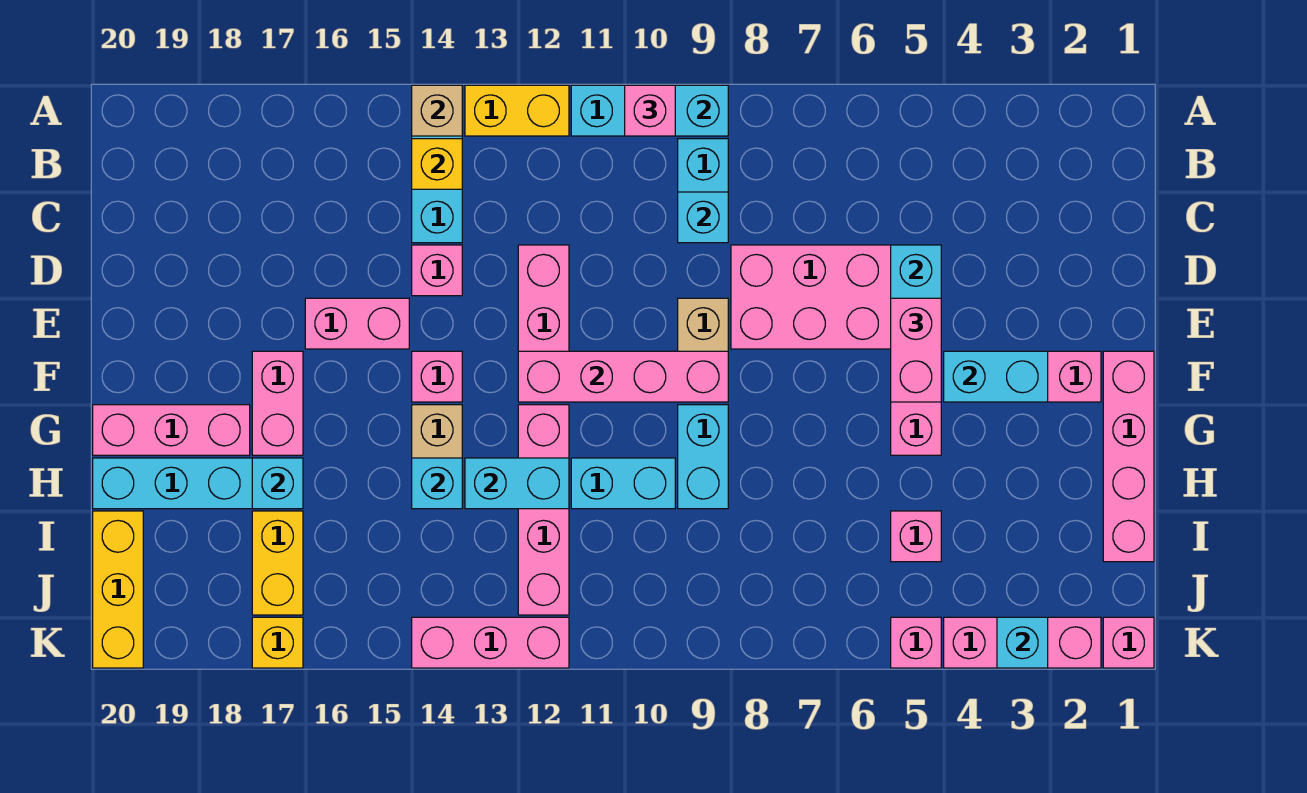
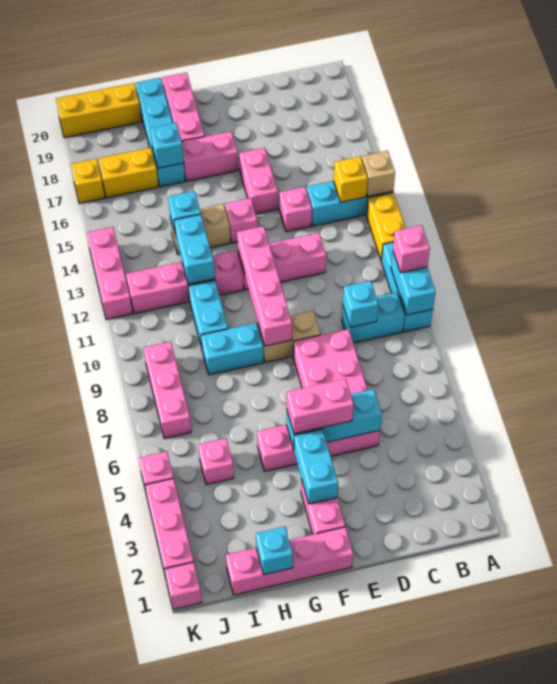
none -> pink 1x3 brick [144,342,191,439]
cyan 1x1 brick [997,617,1048,668] -> cyan 1x1 brick moved to [256,527,293,575]

